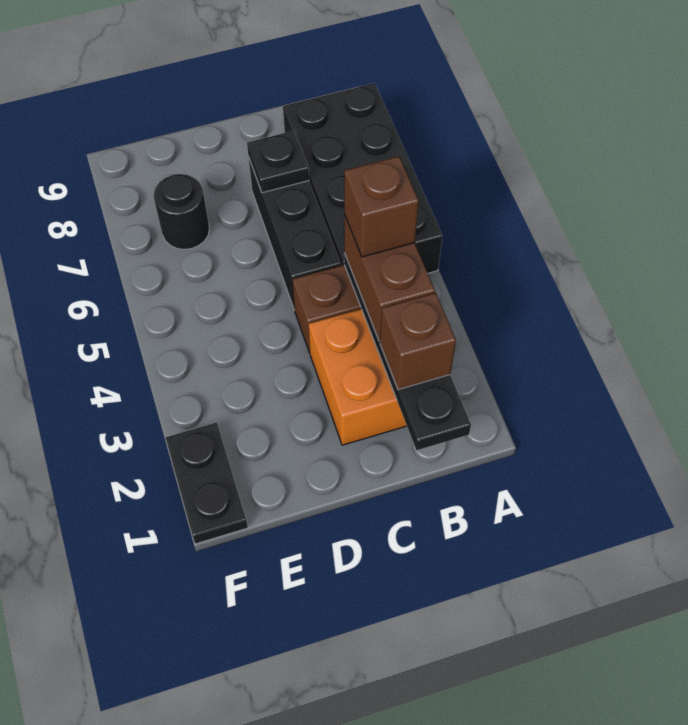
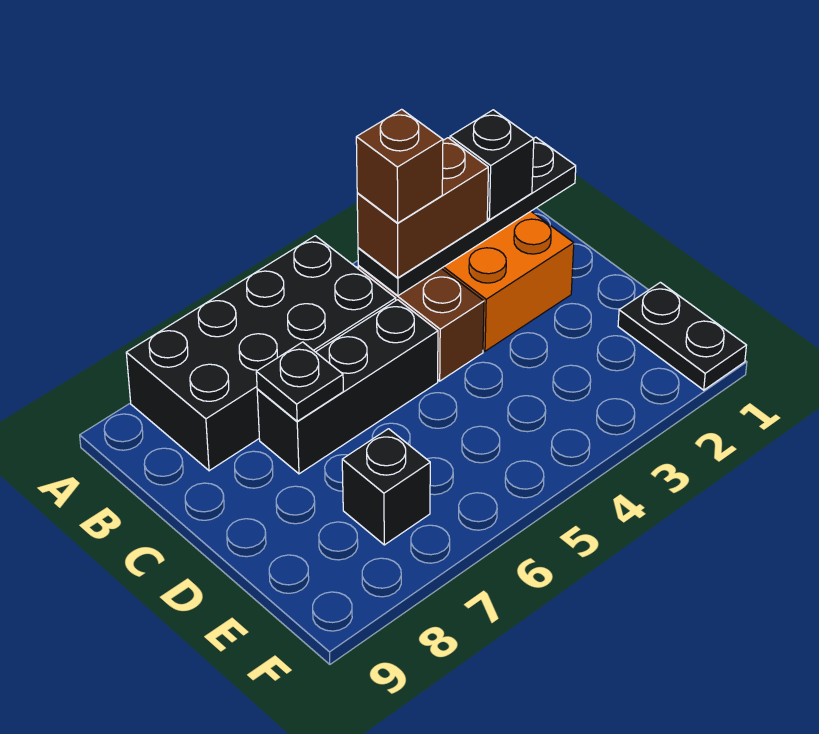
brown 1x1 brick [380,293,456,390] -> black 1x1 brick [450,110,534,220]
black 1x1 round brick [154,174,210,250] -> black 1x1 brick [342,429,430,545]
black 1x2 plate [165,423,248,544] -> black 1x2 plate turned to [618,282,747,390]

